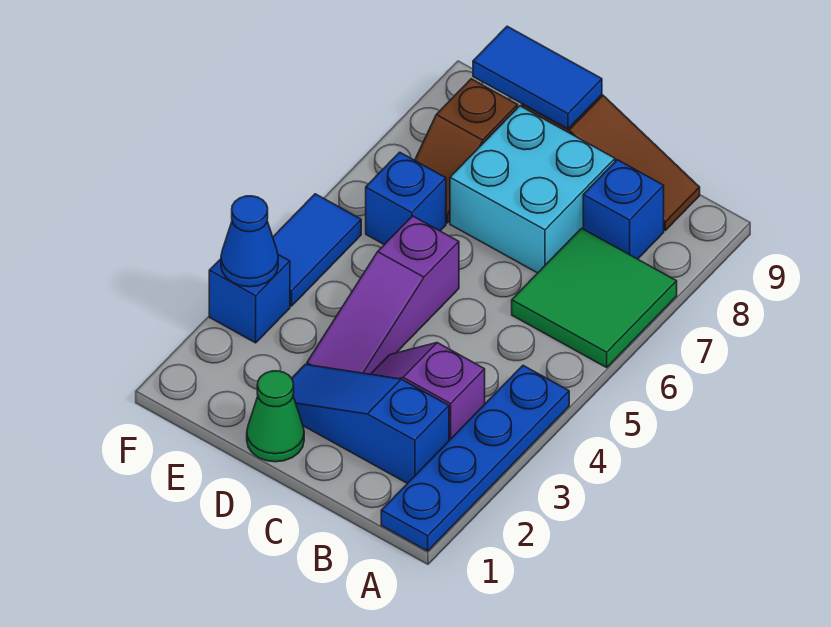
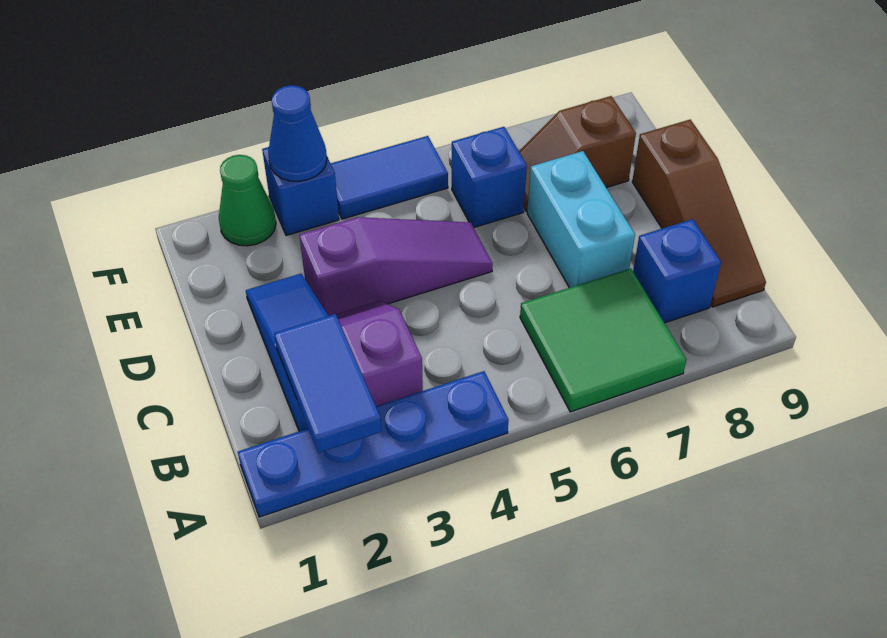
cyan 2x2 brick [450,106,615,273] -> cyan 1x2 brick [527,151,635,288]
green 1x1 cone [247,371,304,462] -> green 1x1 cone moved to [219,155,276,246]
purple 1x3 slope [307,216,459,374] -> purple 1x3 slope turned to [299,217,493,316]
blue 1x2 tile [473,26,602,129] -> blue 1x2 tile moved to [274,314,382,453]

